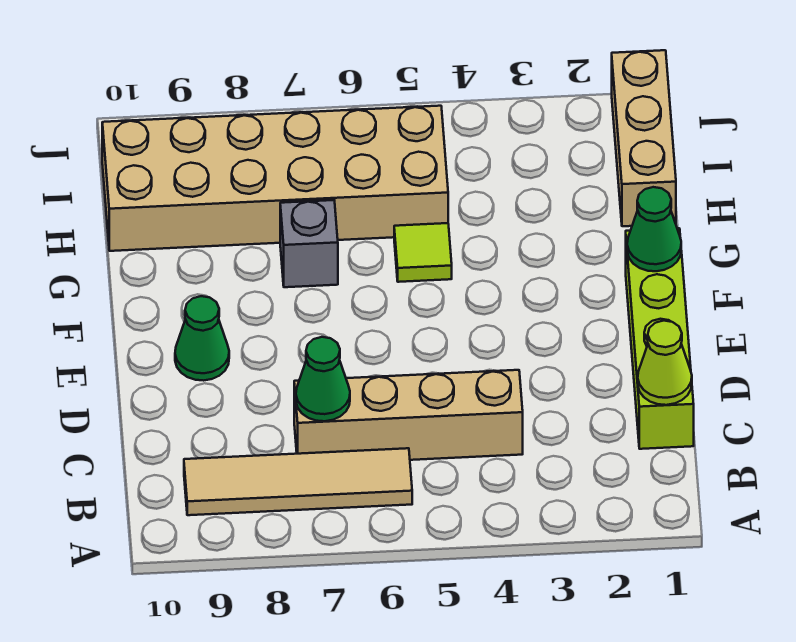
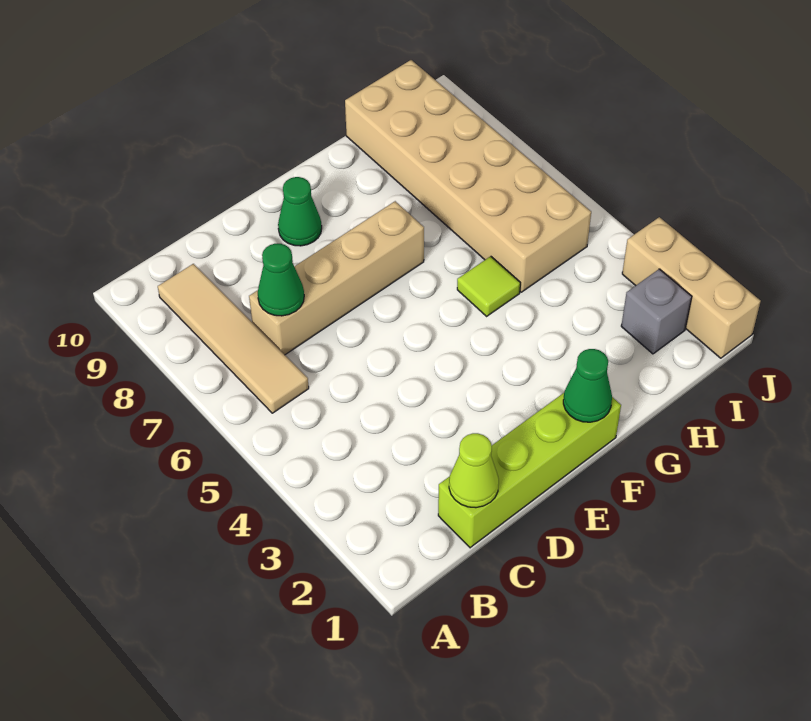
tan 1x4 brick [294,370,523,460] -> tan 1x4 brick turned to [249,201,424,355]
grey 1x1 brick [280,200,338,287] -> grey 1x1 brick moved to [621,269,692,354]
tan 1x3 brick [612,50,676,226] -> tan 1x3 brick turned to [622,217,761,358]

